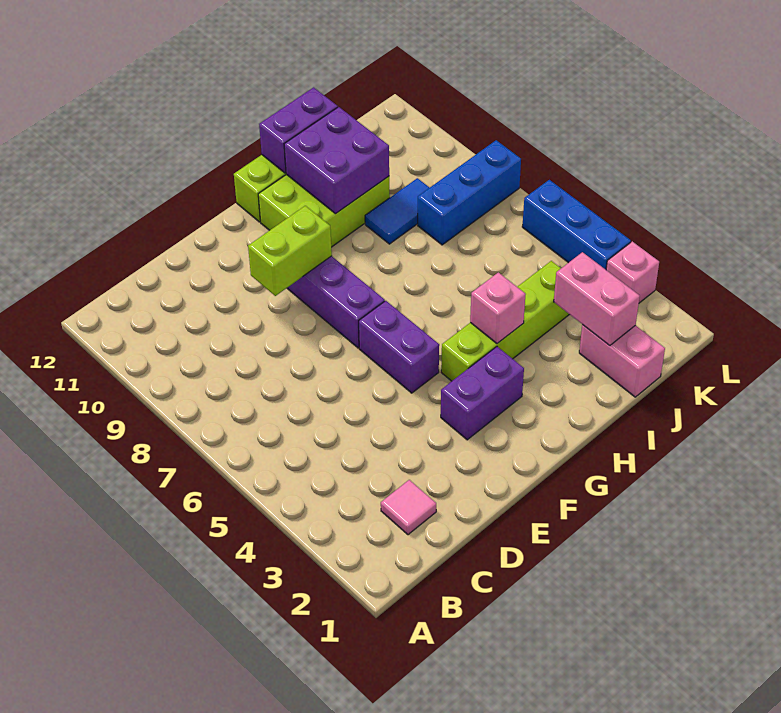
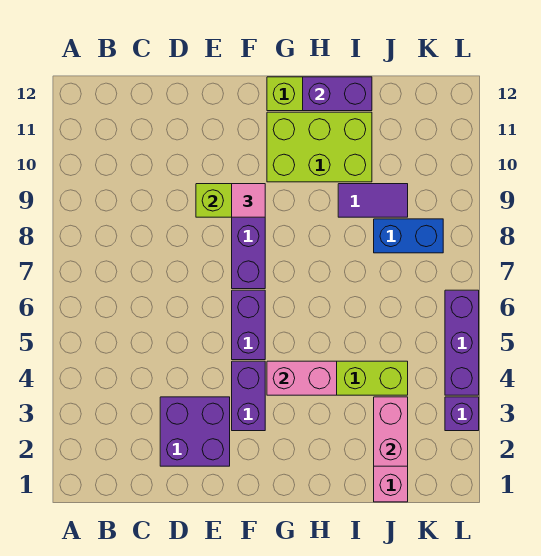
pink 1x1 tile [381,480,436,535] -> pink 1x1 tile moved to [232,184,265,217]
purple 1x2 brick [441,347,524,440] -> purple 1x2 brick turned to [232,361,265,431]
pink 1x1 brick [470,272,526,343] -> pink 1x2 brick [267,361,337,395]
purple 2x2 brick [284,107,389,214] -> purple 2x2 brick moved to [160,397,230,466]
blue 1x2 tile [365,178,430,244] -> purple 1x2 tile [338,184,408,217]
blue 1x3 brick [418,140,521,245] -> blue 1x2 brick [374,219,443,253]
pink 1x1 brick [606,241,659,303] -> purple 1x1 brick [445,397,479,431]
blue 1x3 brick [522,180,631,270] -> purple 1x3 brick [445,290,479,395]

